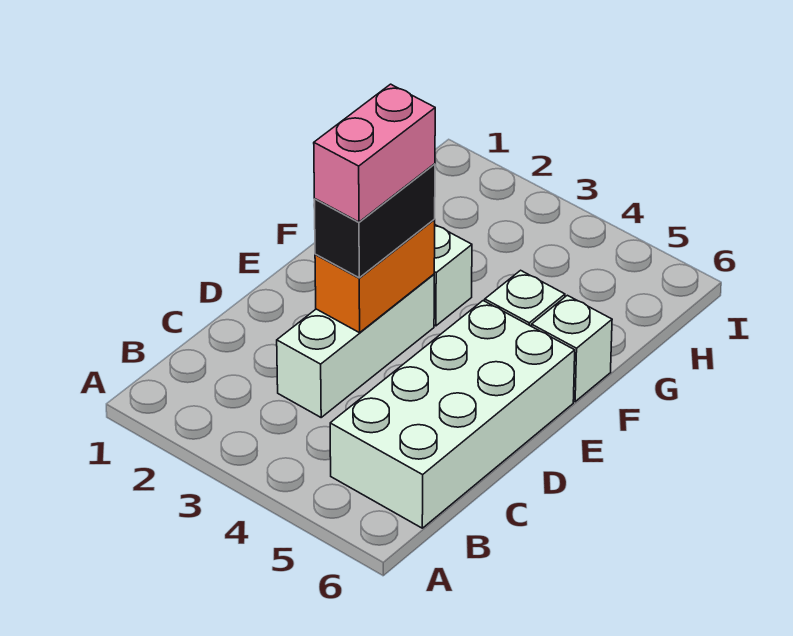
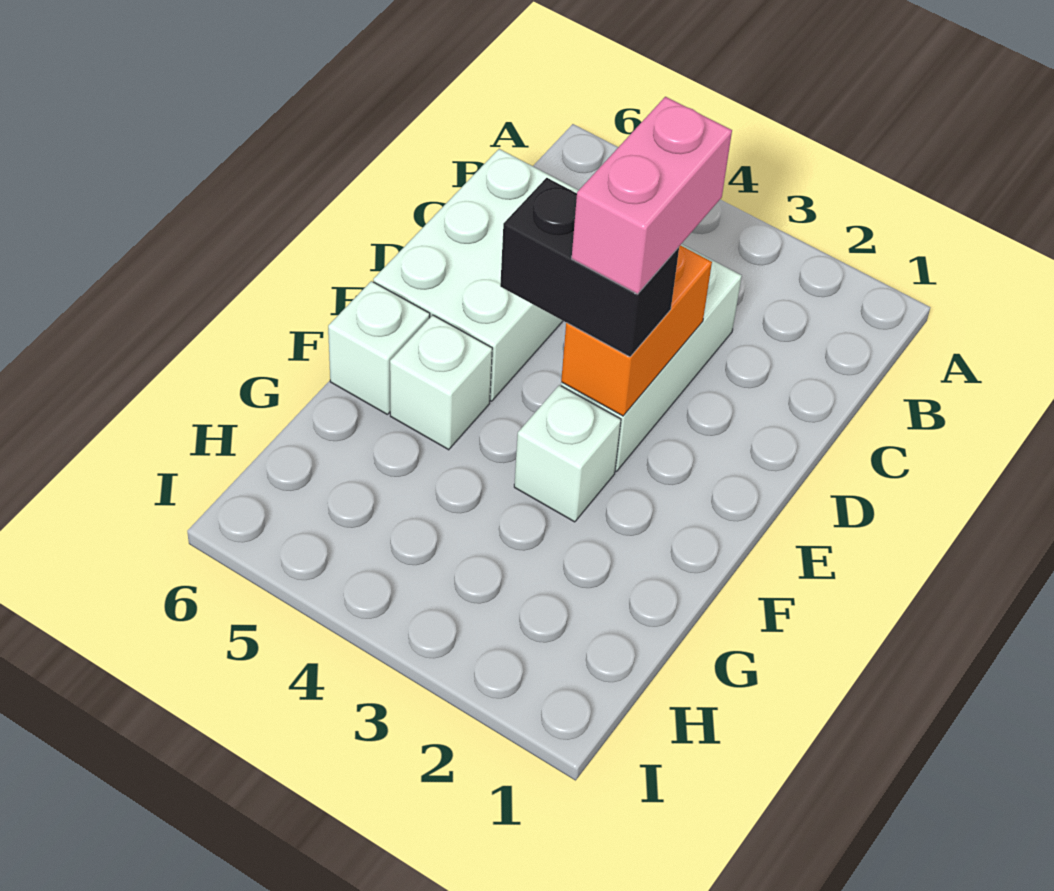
white 2x4 brick [330,301,575,528] -> white 2x3 brick [373,149,579,401]
black 1x2 brick [314,164,435,278] -> black 1x2 brick turned to [500,178,679,357]

